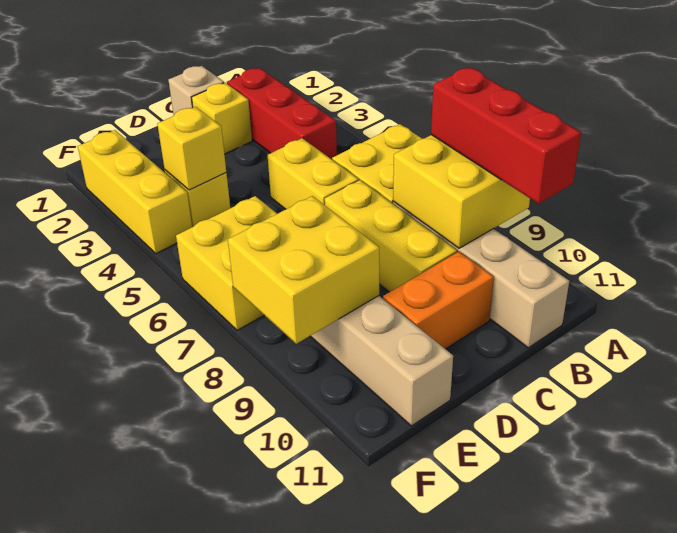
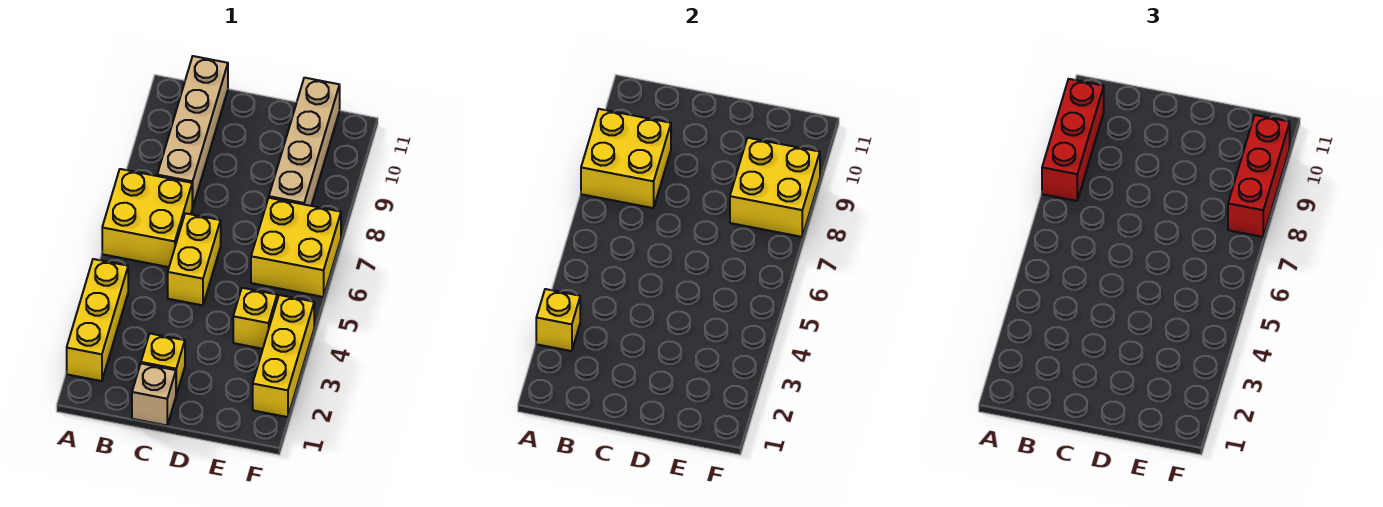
red 1x3 brick [227,68,337,159] -> red 1x3 brick moved to [1228,115,1290,237]
yellow 1x3 brick [325,180,457,292] -> yellow 1x3 brick moved to [67,259,128,381]
orange 1x2 brick [383,252,494,349] -> none
yellow 1x1 brick [157,107,226,190] -> yellow 1x1 brick moved to [536,289,580,351]

